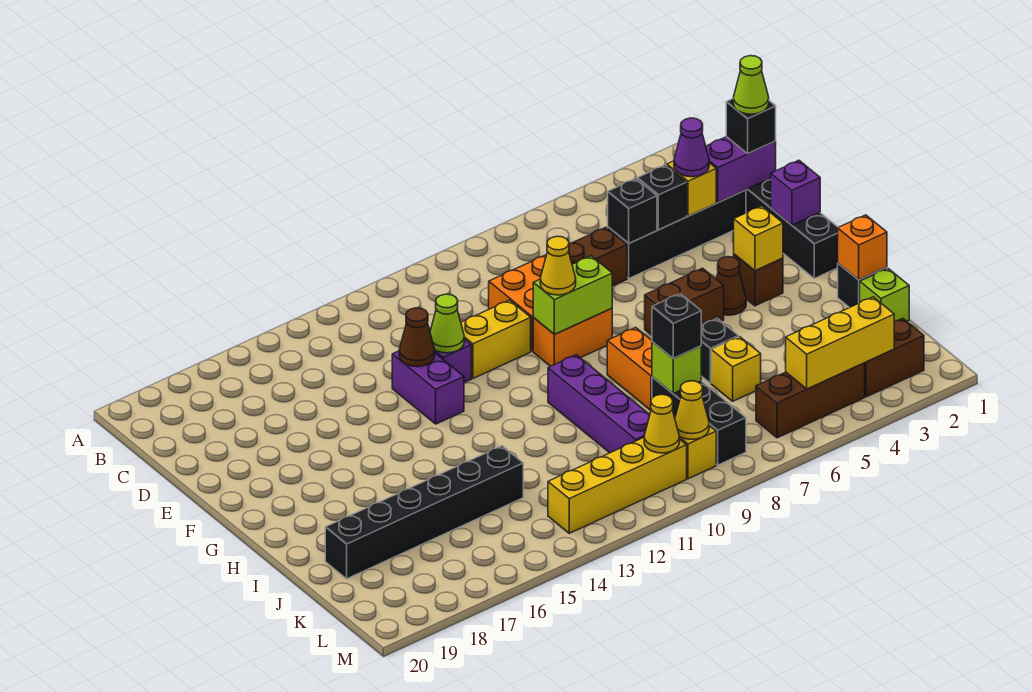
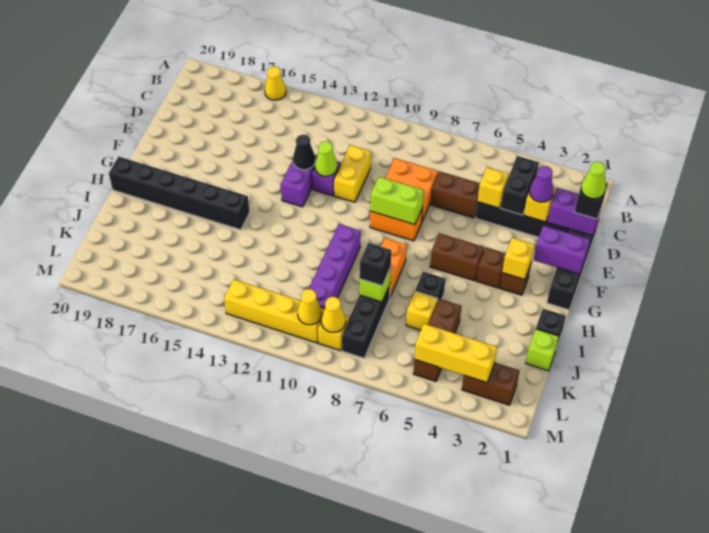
black 1x1 brick [637,165,687,230] -> black 1x2 brick [500,156,539,215]
black 1x1 brick [608,179,657,243] -> yellow 1x1 brick [478,167,509,208]
yellow 1x2 brick [461,300,531,378] -> yellow 1x2 brick turned to [334,145,371,202]
brown 1x1 cone [399,308,435,367] -> black 1x1 cone [293,135,315,170]
purple 1x1 brick [771,160,820,225] -> purple 1x2 brick [533,226,590,274]
yellow 1x1 cone [540,236,576,295] -> yellow 1x1 cone moved to [265,66,286,100]
brown 1x1 cone [716,257,746,315] -> brown 1x1 brick [476,247,506,288]
orange 1x1 brick [838,215,887,280] -> none
black 1x6 brick [325,446,523,579] -> black 1x6 brick moved to [109,157,250,230]
brown 1x3 brick [756,363,865,438] -> brown 1x3 brick turned to [413,299,461,381]

